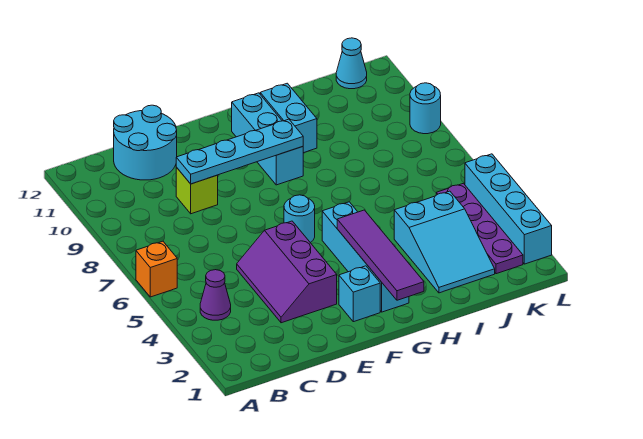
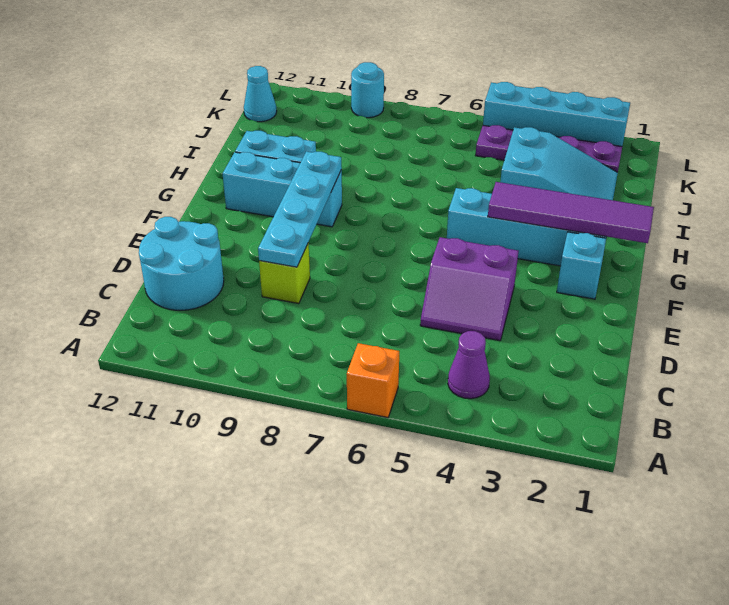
purple 2x3 slope [237,221,337,323] -> purple 2x2 slope [420,237,518,341]
cyan 1x1 round brick [284,195,315,243] -> none

